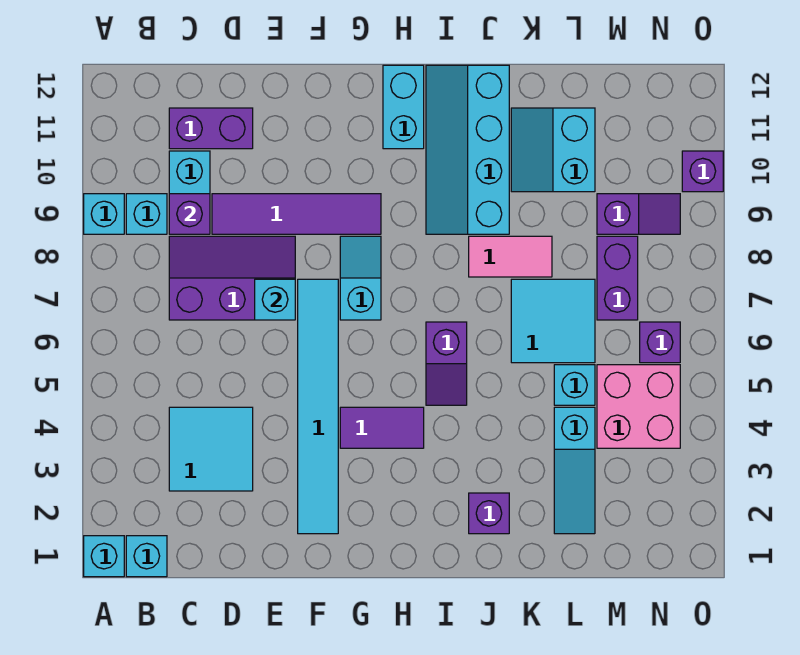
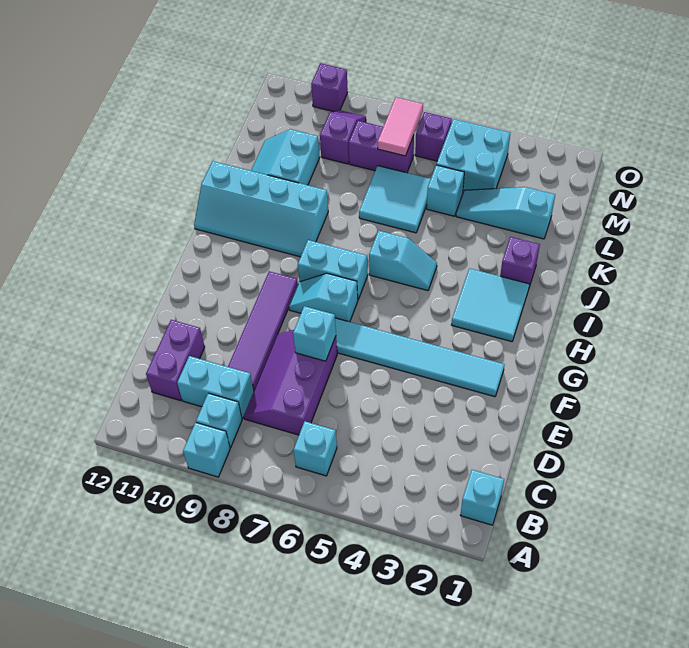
cyan 1x1 brick [84,536,124,577] -> cyan 1x1 brick moved to [293,421,337,476]
cyan 2x2 tile [169,407,253,491] -> cyan 2x2 tile moved to [452,268,529,342]
purple 1x1 brick [169,194,210,234] -> none
purple 1x2 tile [340,407,424,448] -> none
cyan 1x2 brick [383,65,424,149] -> cyan 1x2 brick moved to [298,240,368,299]
purple 1x2 slope [426,322,467,405] -> cyan 1x2 slope [369,230,437,291]
pink 1x2 tile [469,236,552,277] -> pink 1x2 tile moved to [378,97,423,156]
cyan 2x2 slope [511,108,595,192] -> cyan 2x2 slope turned to [251,129,320,185]
cyan 1x3 slope [554,407,595,534] -> cyan 1x3 slope turned to [456,187,555,239]
pink 2x2 brick [597,365,680,448] -> cyan 2x2 brick [436,119,510,193]

